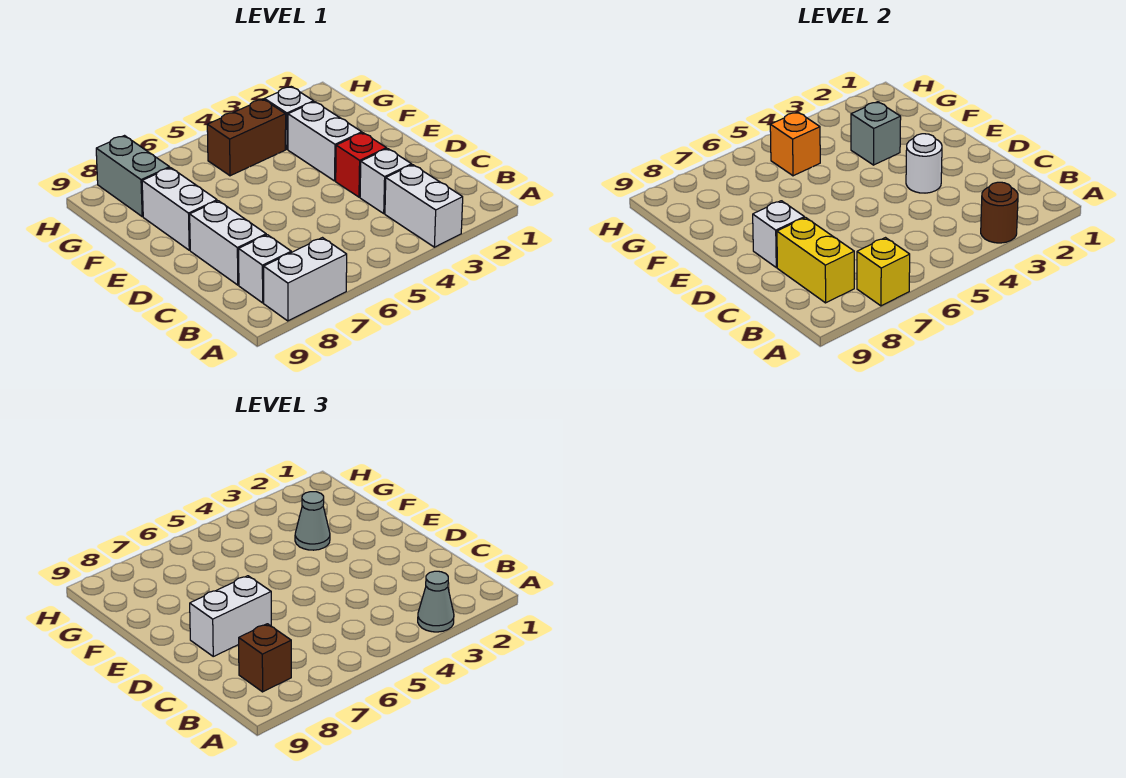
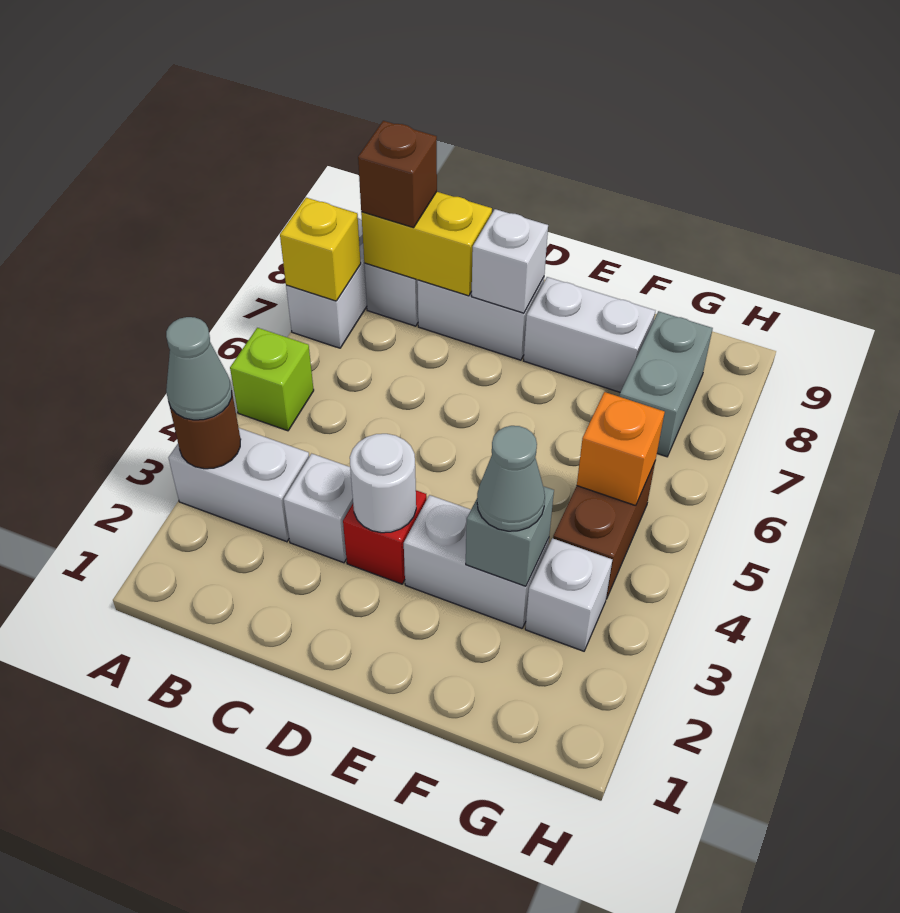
none -> lime 1x1 brick [230,328,314,431]
white 1x2 brick [190,576,271,656] -> none
grey 1x2 brick [96,136,170,216] -> grey 1x2 brick turned to [619,311,713,457]

